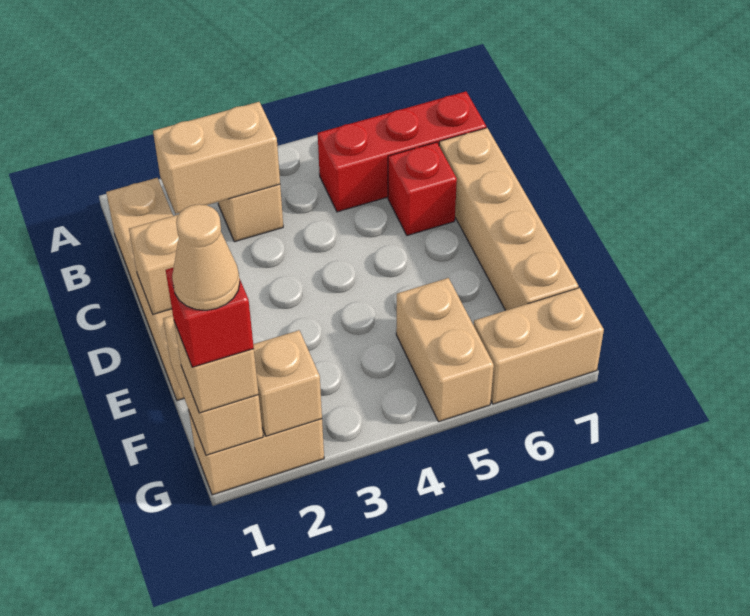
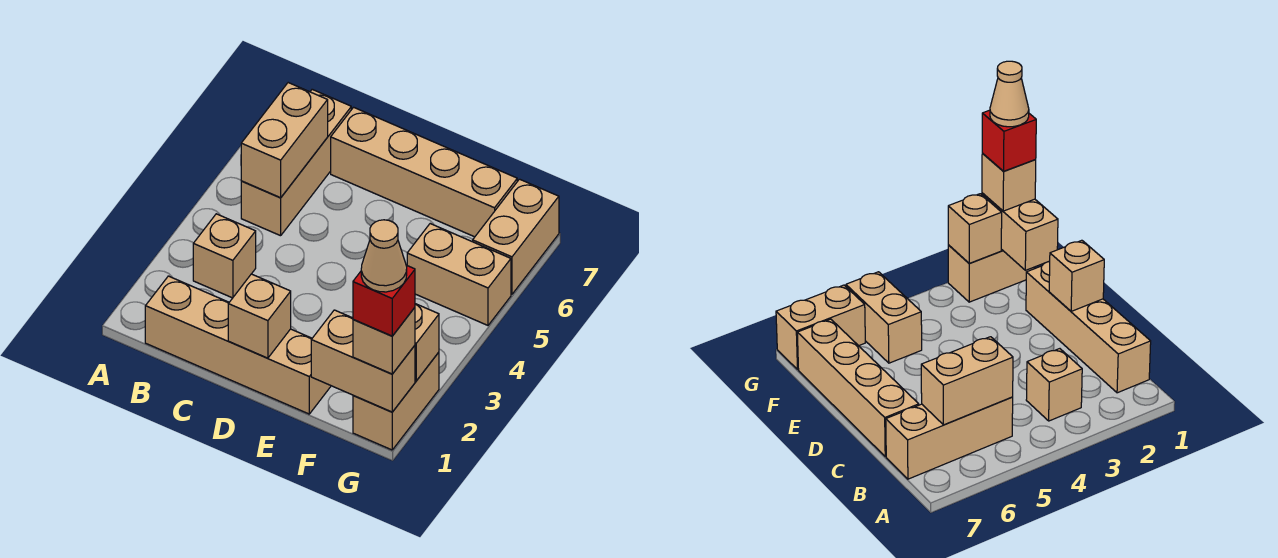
tan 1x2 brick [153,102,280,214] -> tan 1x2 brick moved to [241,83,328,198]
red 1x3 brick [318,91,486,212] -> tan 1x3 brick [241,89,351,236]
red 1x1 brick [388,142,457,236] -> none

